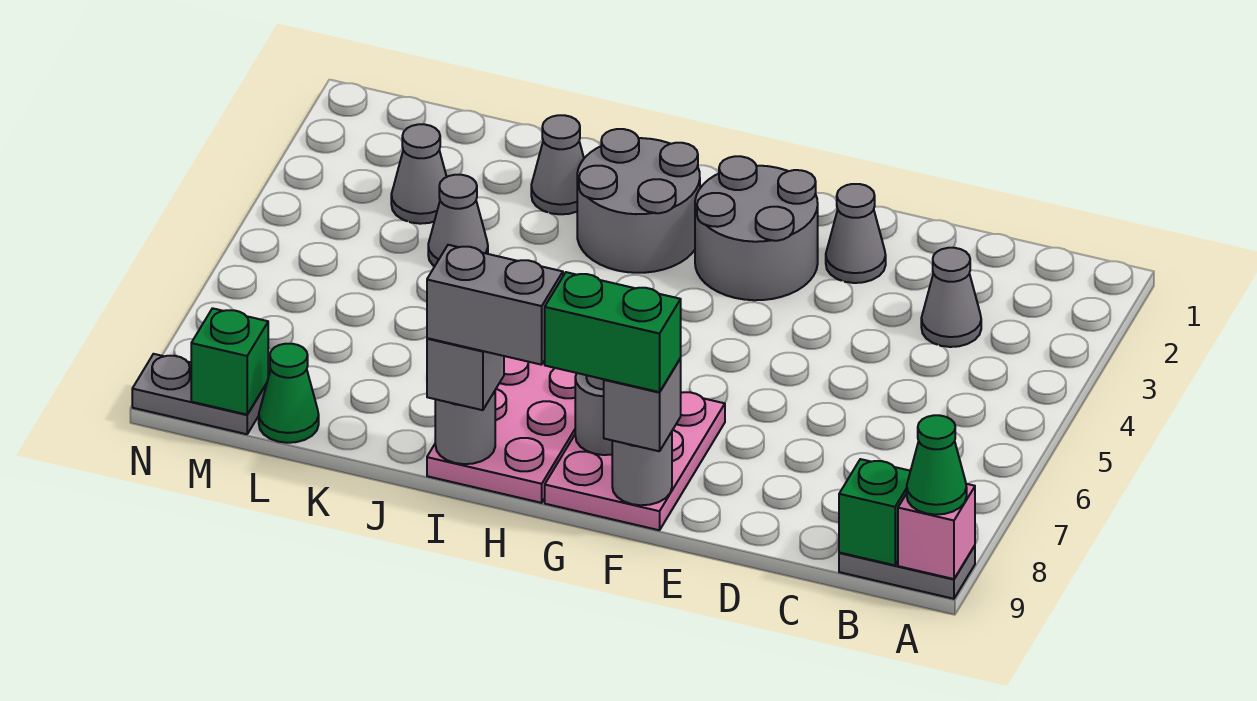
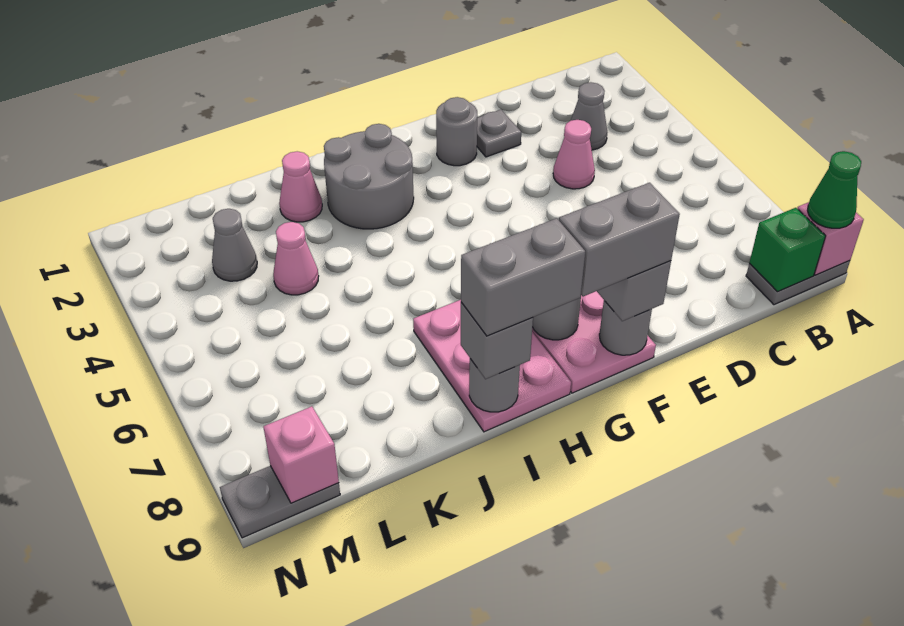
none -> pink 1x1 cone [553,120,595,189]
grey 1x1 cone [826,184,886,283] -> grey 1x1 plate [477,110,521,157]
grey 2x2 round brick [695,156,818,300] -> grey 1x1 round brick [436,97,477,166]
green 1x2 brick [545,272,681,392] -> grey 1x2 brick [559,183,680,296]
grey 1x1 cone [531,115,584,214] -> pink 1x1 cone [279,151,322,222]
grey 1x1 cone [428,175,488,266] -> pink 1x1 cone [273,222,319,295]
green 1x1 cone [259,344,319,443] -> none
green 1x1 brick [191,308,268,415] -> pink 1x1 brick [263,406,339,503]

